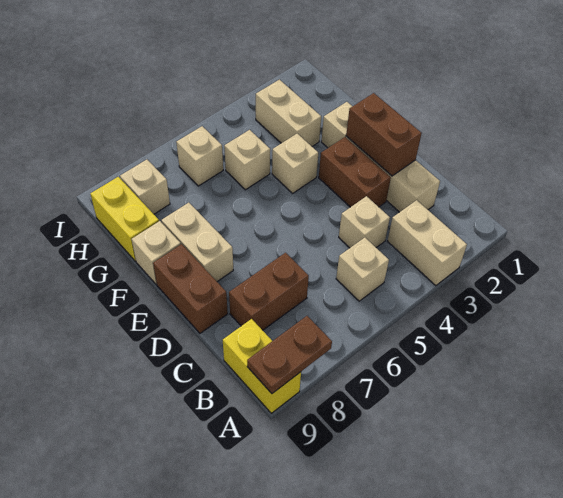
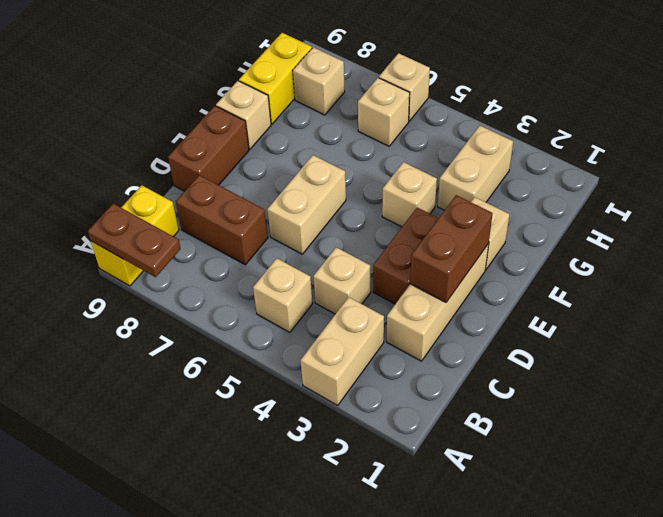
tan 1x2 brick [161,203,233,282] -> tan 1x2 brick moved to [267,155,346,254]
tan 1x1 brick [224,130,270,190] -> tan 1x1 brick moved to [379,53,430,121]

